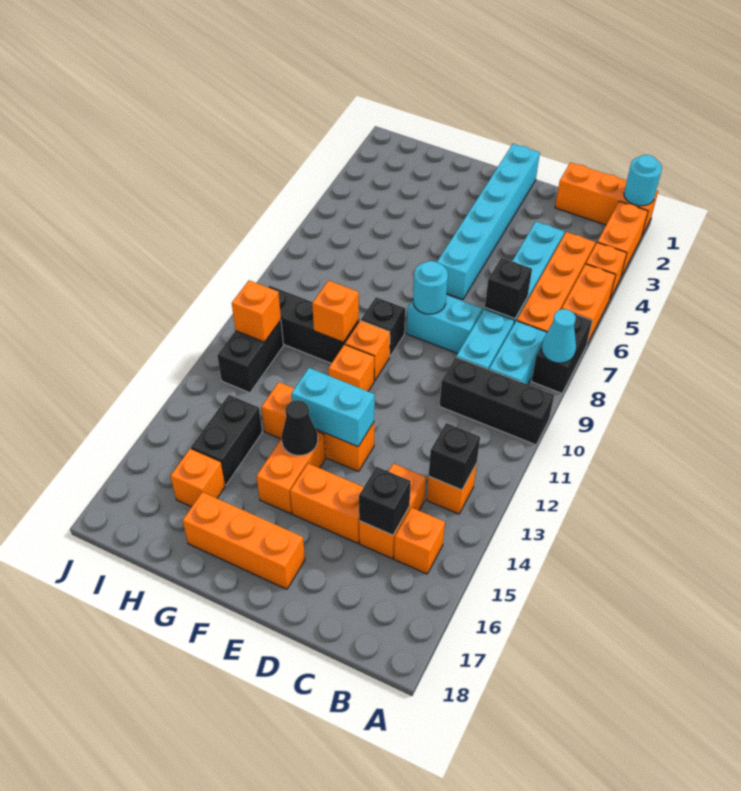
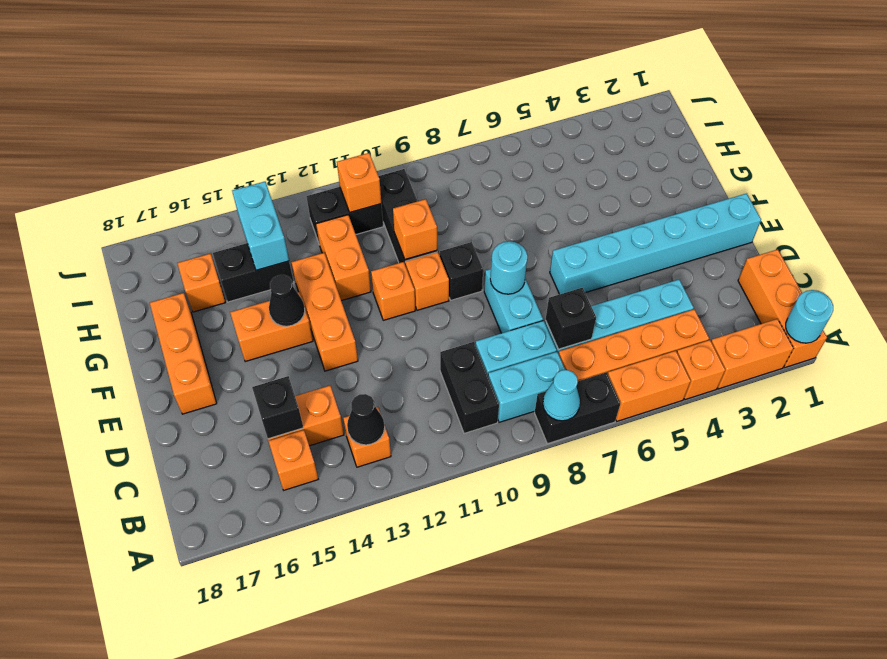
black 1x3 brick [440,357,554,445] -> black 1x2 brick [440,342,499,433]
black 1x1 brick [429,423,480,490] -> black 1x1 cone [347,394,385,445]
orange 1x2 brick [290,463,364,543] -> orange 1x2 brick moved to [316,215,371,301]
cyan 1x2 brick [291,368,375,447] -> cyan 1x2 brick moved to [232,182,289,270]

